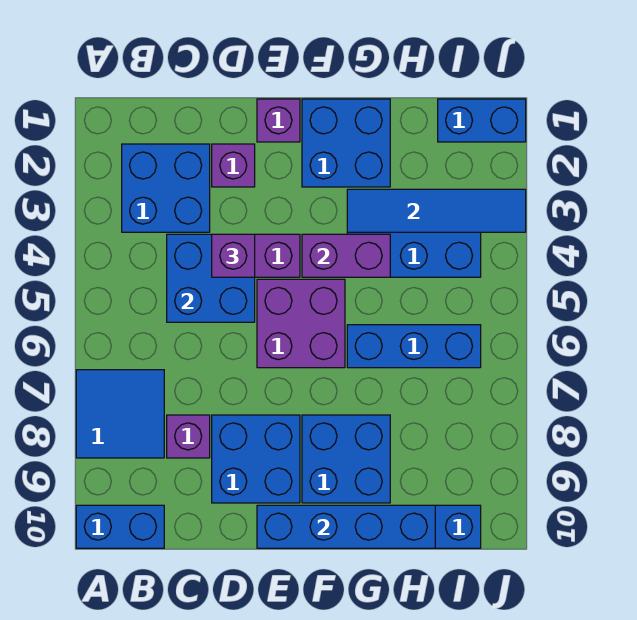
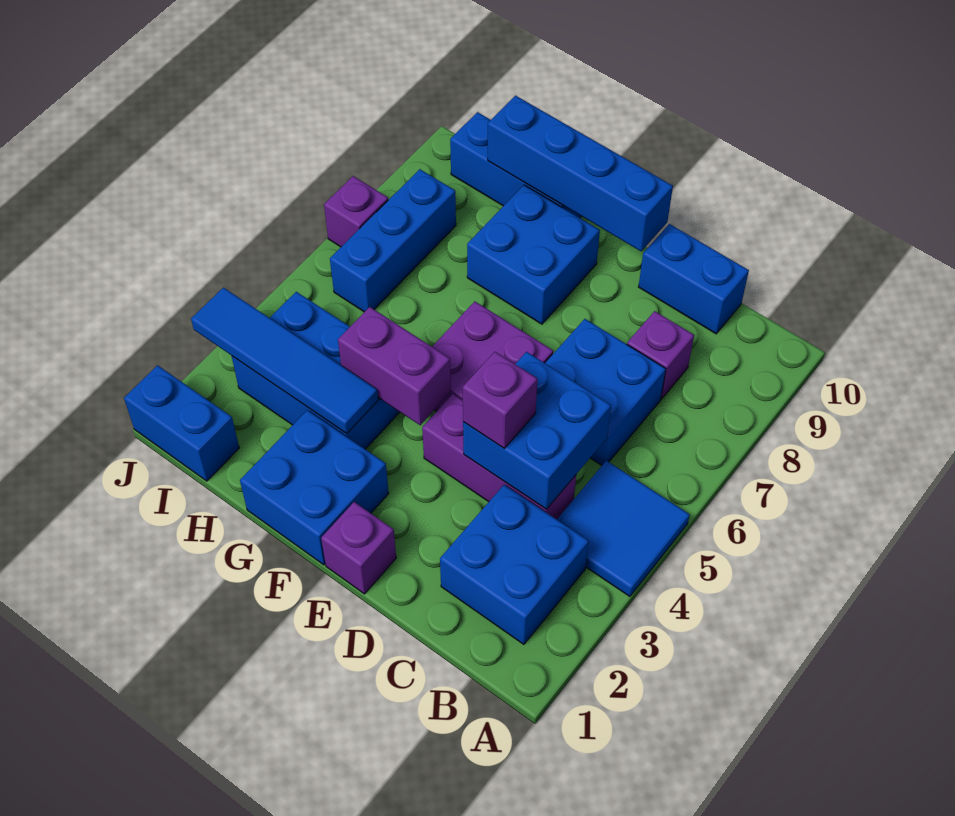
blue 2x2 tile [76,370,164,458] -> blue 2x2 tile moved to [557,461,690,596]
blue 1x2 brick [76,505,164,548] -> blue 1x2 brick moved to [639,224,749,334]
purple 1x1 brick [212,144,255,187] -> purple 1x1 brick moved to [324,176,388,247]
blue 2x2 brick [212,415,300,503] -> blue 2x2 brick moved to [545,319,666,465]
blue 1x3 brick [347,325,481,368] -> blue 1x3 brick turned to [330,169,456,312]

